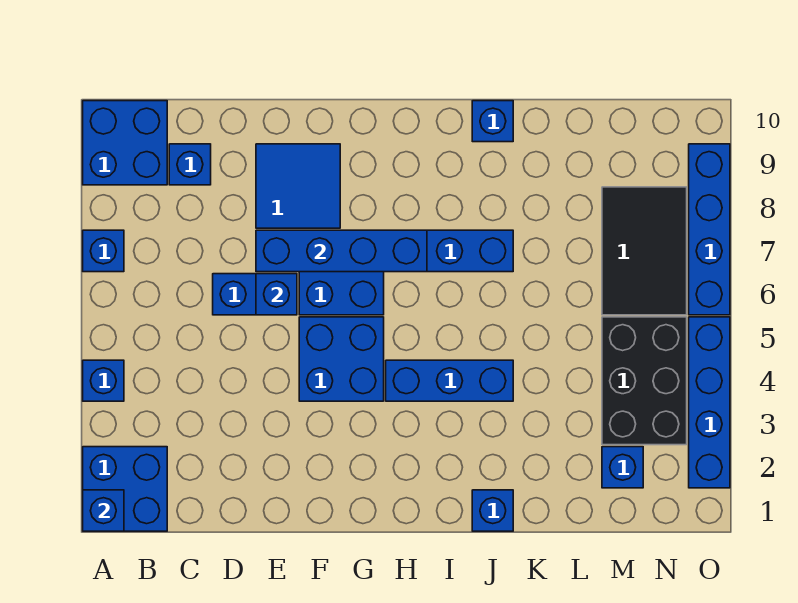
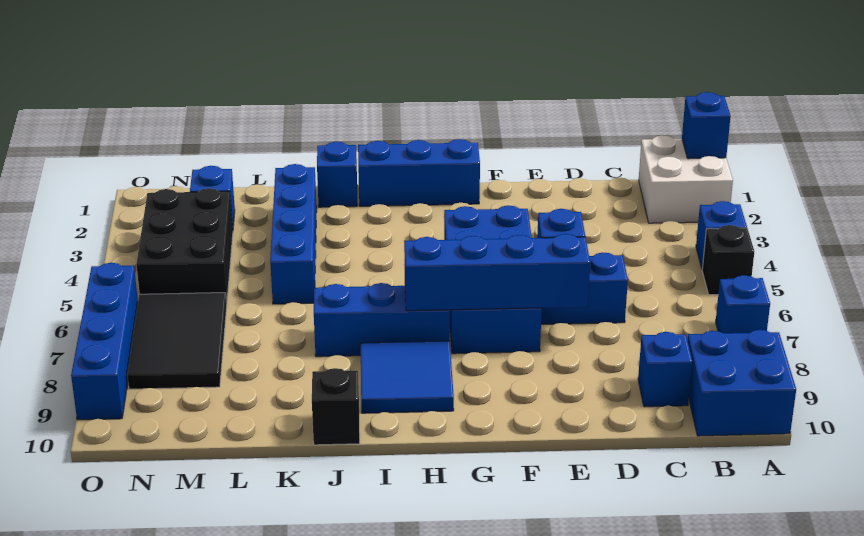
blue 2x2 brick [83,447,167,531] -> white 2x2 brick [639,135,733,223]
none -> black 1x1 brick [702,225,754,295]
blue 2x2 tile [256,144,340,228] -> blue 2x2 tile moved to [361,341,454,413]
blue 1x3 brick [386,360,513,401] -> blue 1x3 brick moved to [358,139,480,206]
blue 1x1 brick [472,101,513,142] -> black 1x1 brick [312,368,360,445]
blue 1x4 brick [689,317,730,488] -> blue 1x4 brick moved to [270,164,317,304]

